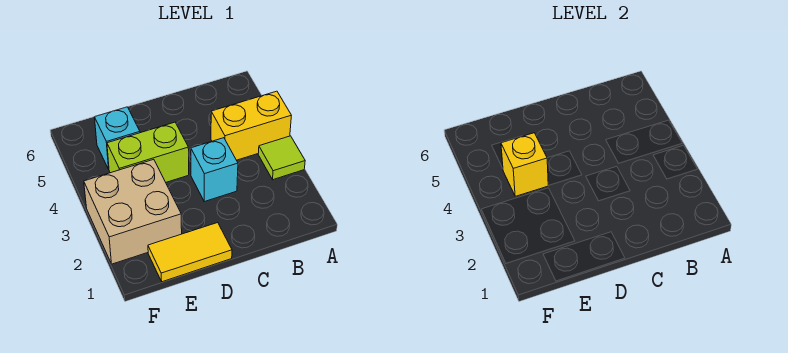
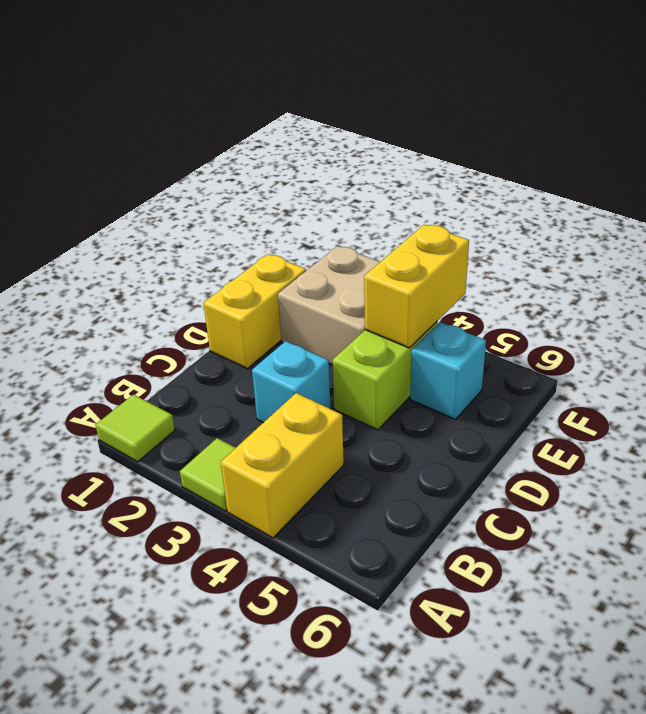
none -> lime 1x1 tile [96,395,175,462]
yellow 1x2 tile [148,223,232,282] -> yellow 1x2 brick [203,254,306,369]
yellow 1x1 brick [501,133,549,196] -> yellow 1x2 brick [364,225,469,348]

